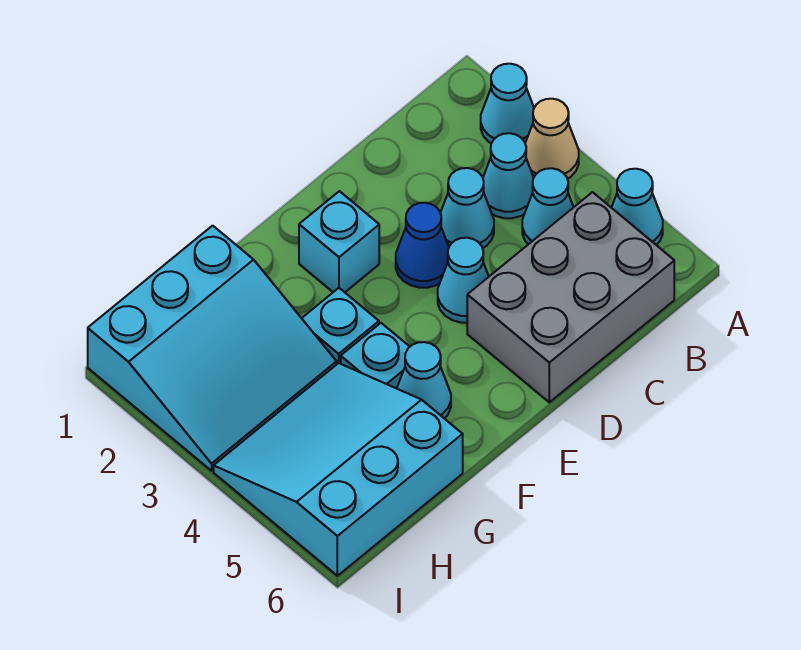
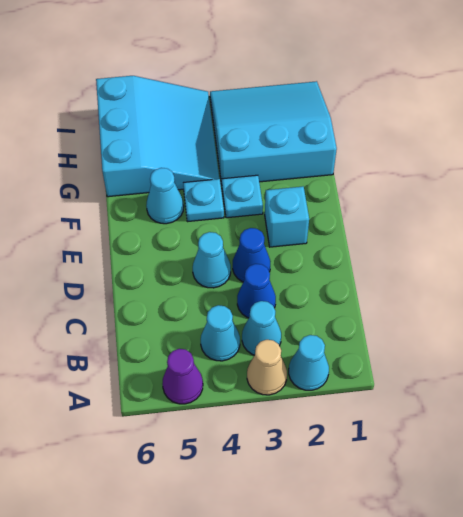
cyan 1x1 cone [611,169,663,245] -> purple 1x1 cone [162,349,203,404]
grey 2x3 brick [467,192,674,402] -> none
cyan 1x1 cone [440,168,494,248] -> blue 1x1 cone [237,264,276,318]
cyan 3x3 slope [88,226,337,471] -> cyan 3x3 slope turned to [210,81,337,184]

